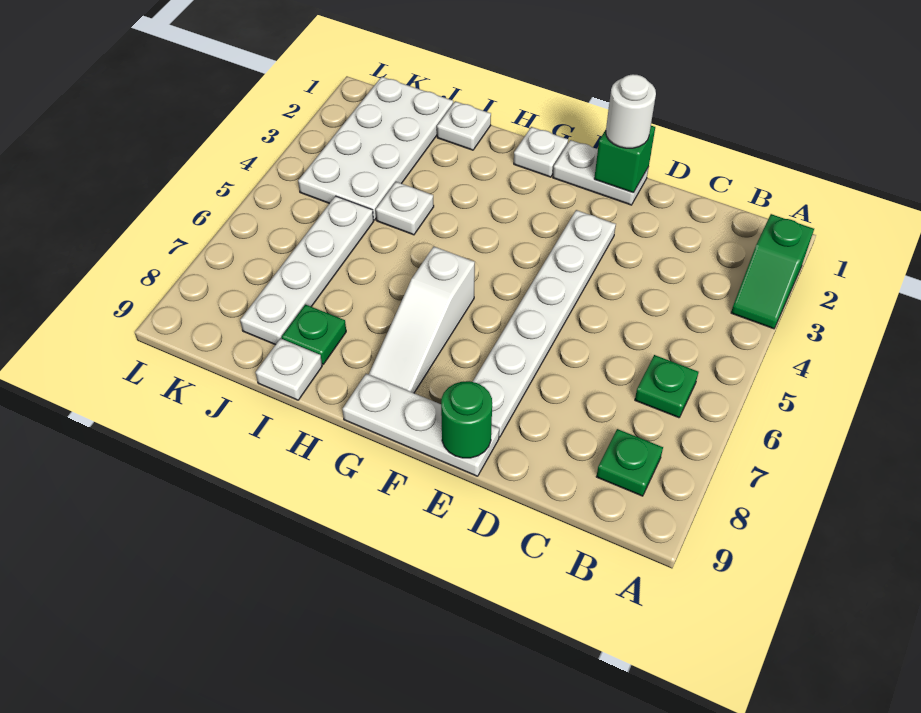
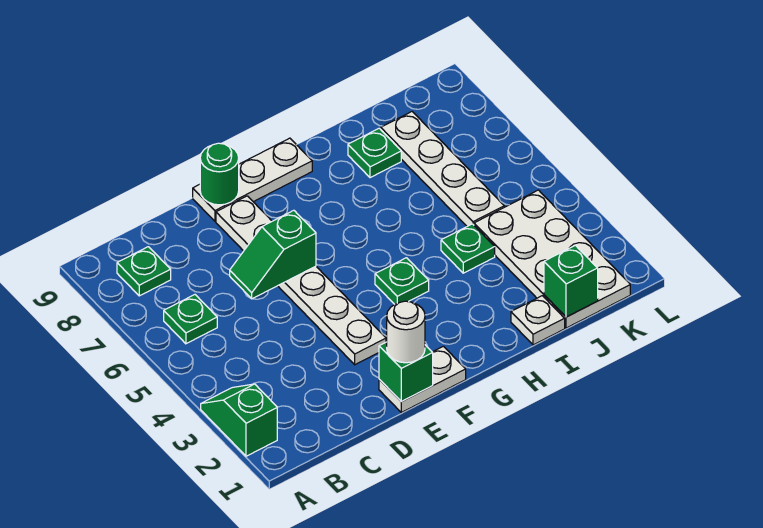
none -> green 1x2 slope [230,210,316,299]
white 1x1 plate [514,127,568,177] -> none
none -> green 1x1 plate [375,258,429,304]
white 1x3 slope [369,247,475,393] -> none
white 1x1 plate [376,182,434,235] -> green 1x1 plate [441,224,495,273]
white 1x1 plate [256,339,322,400] -> none
none -> green 1x1 brick [544,245,598,317]

